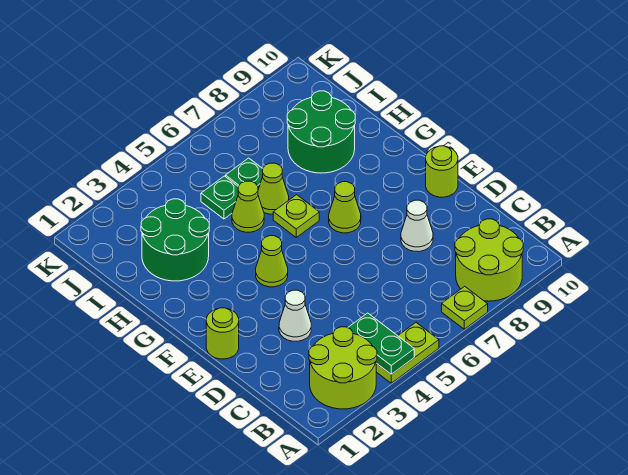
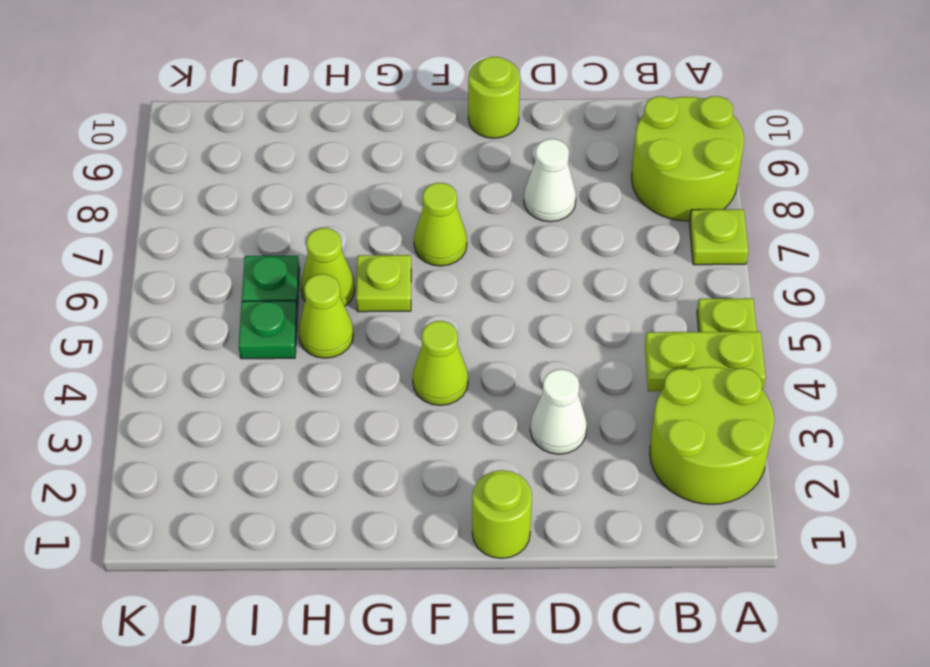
green 1x2 plate [348,313,414,374] -> lime 1x2 plate [645,332,766,391]
green 2x2 round brick [141,199,209,281] -> none
green 2x2 round brick [287,91,355,173] -> none

